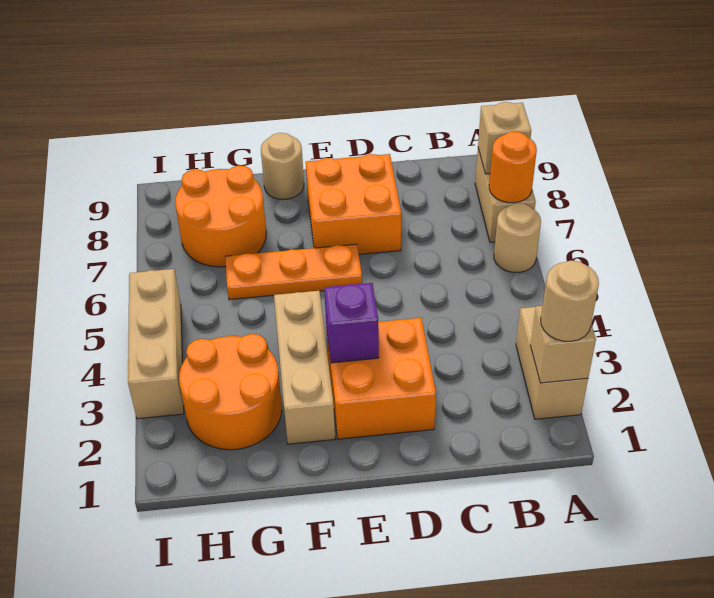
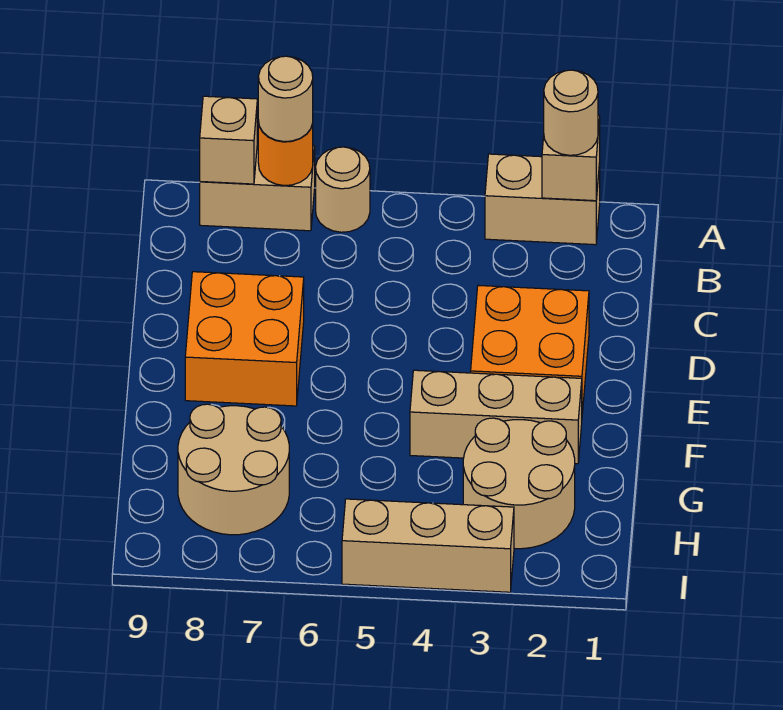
purple 1x1 brick [324,283,379,363] -> none
orange 1x3 plate [225,244,362,300] -> none
tan 1x1 round brick [261,133,304,199] -> tan 1x1 round brick moved to [258,56,313,142]
orange 2x2 round brick [179,334,282,450] -> tan 2x2 round brick [463,418,575,549]
orange 2x2 round brick [175,166,266,267] -> tan 2x2 round brick [178,404,289,535]

